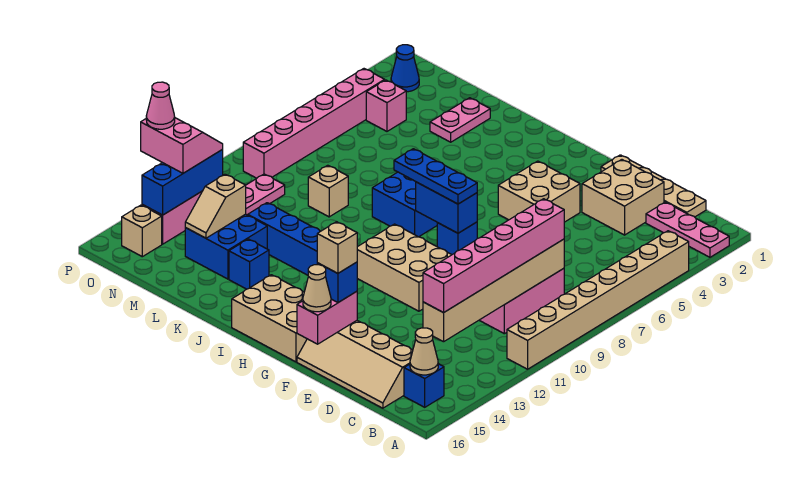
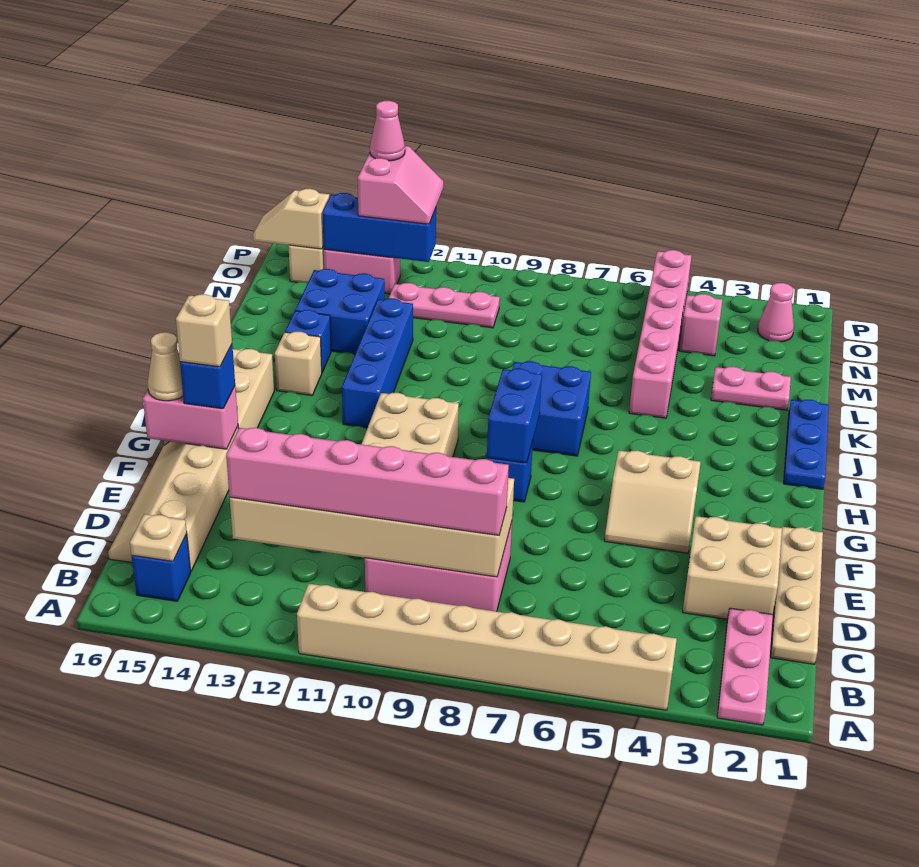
tan 1x1 cone [410,328,438,375] -> tan 1x1 plate [130,514,187,561]
tan 1x6 brick [423,239,564,342] -> tan 2x6 brick [230,478,514,577]
tan 2x2 brick [498,161,580,222] -> tan 2x2 slope [605,450,701,553]
blue 1x3 plate [394,149,477,204] -> blue 1x3 plate moved to [784,400,829,489]
tan 1x1 brick [308,165,348,217] -> tan 1x1 brick moved to [275,332,322,395]
tan 1x2 slope [185,174,246,238] -> tan 1x2 slope moved to [253,189,329,249]
blue 1x1 cone [391,45,419,92] -> pink 1x1 cone [758,283,794,342]
pink 1x6 brick [243,69,385,178] -> pink 1x6 brick turned to [629,250,691,418]

